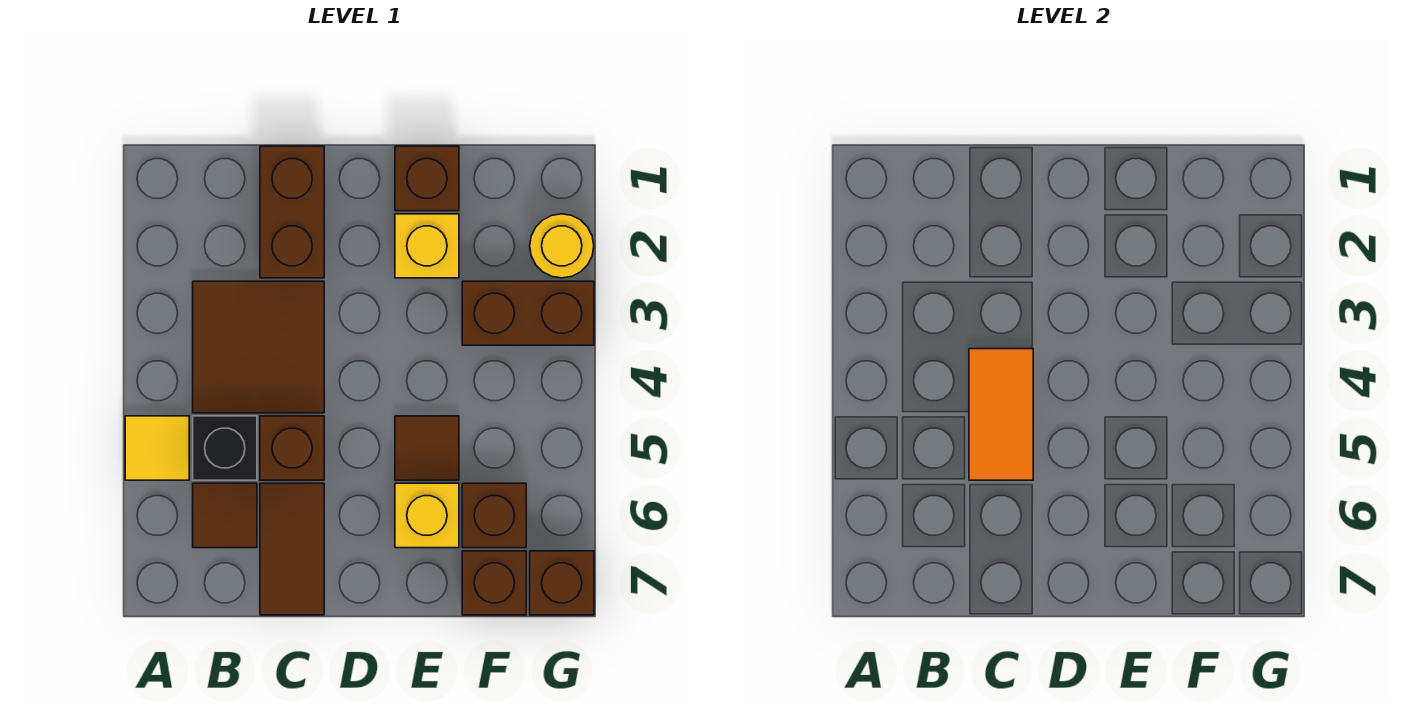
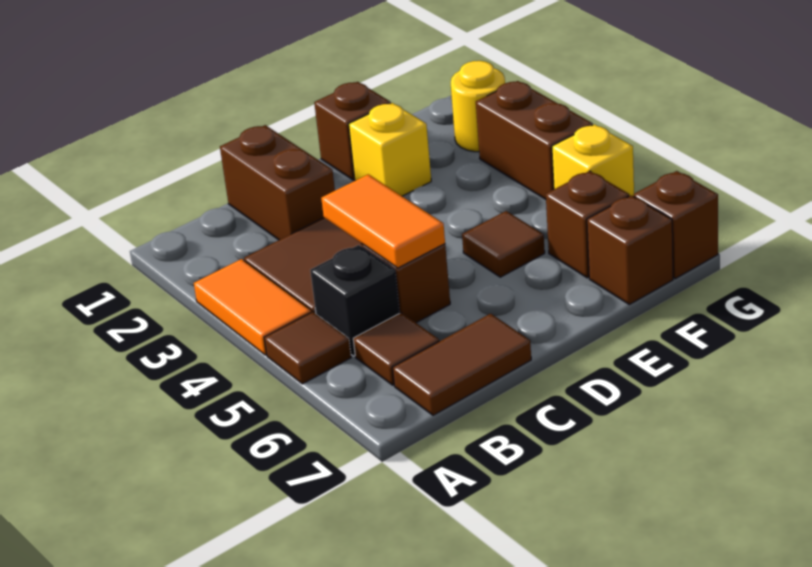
none -> orange 1x2 tile [194,259,311,355]
yellow 1x1 tile [125,416,189,480] -> brown 1x1 tile [264,312,351,384]
brown 1x2 tile [260,483,324,615] -> brown 1x2 tile turned to [392,314,531,415]
yellow 1x1 brick [395,483,459,548] -> yellow 1x1 brick moved to [552,124,634,196]
brown 1x2 brick [462,281,594,345] -> brown 1x2 brick turned to [476,81,593,199]

